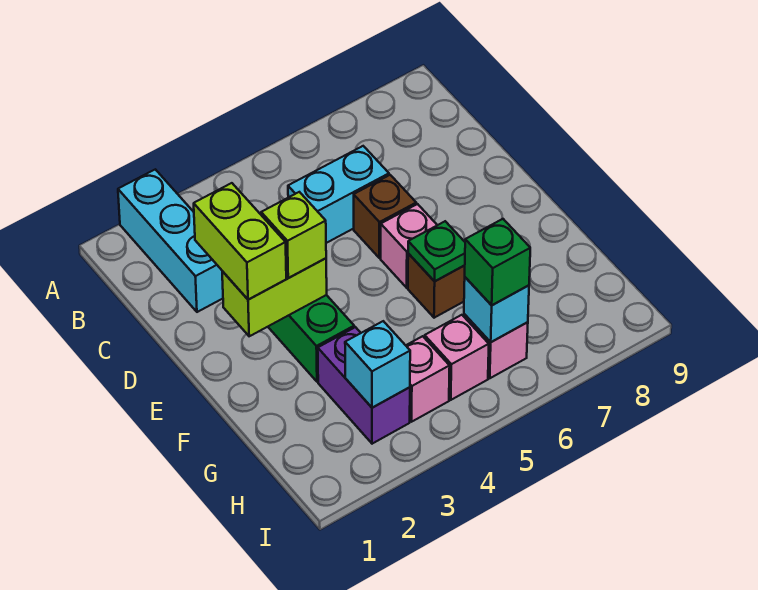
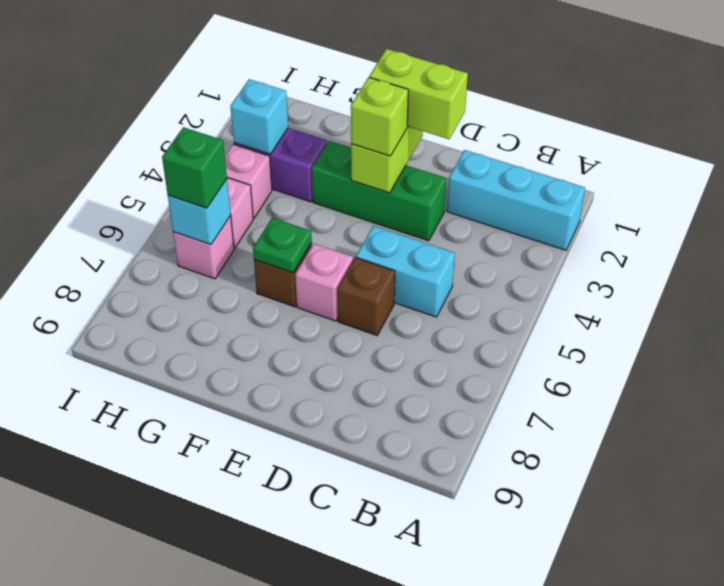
cyan 1x2 brick [288,146,389,243] -> cyan 1x2 brick turned to [356,226,455,317]

